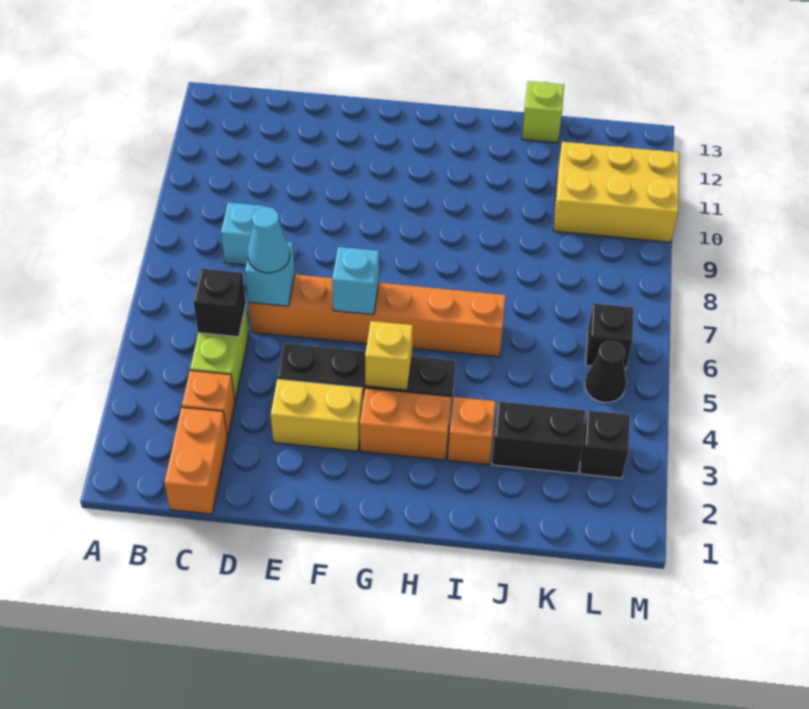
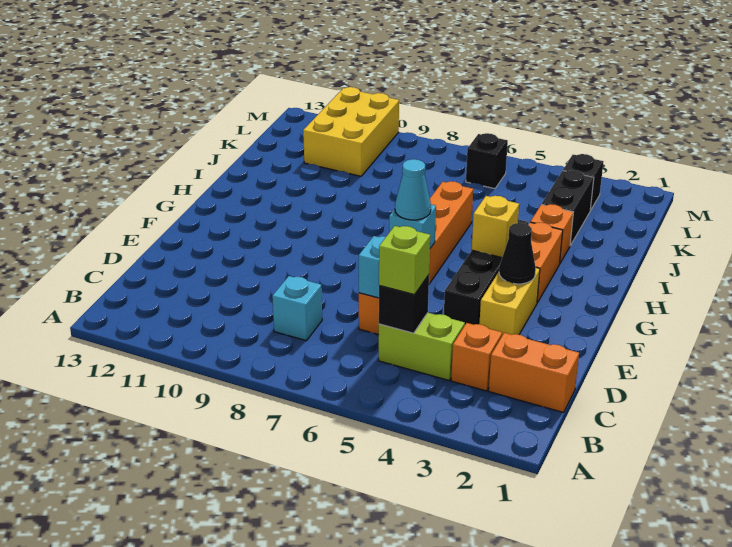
cyan 1x1 cone [248,207,290,273] -> cyan 1x1 cone moved to [395,159,431,220]
lime 1x1 brick [522,81,564,143] -> lime 1x1 brick moved to [379,226,430,295]
black 1x1 cone [585,341,626,403] -> black 1x1 cone moved to [499,223,536,284]

